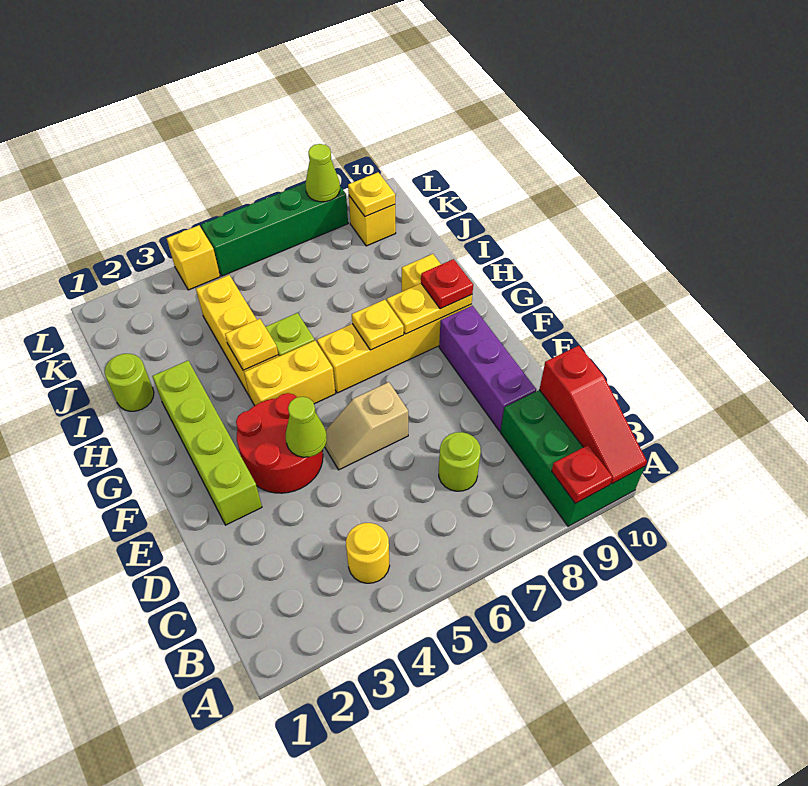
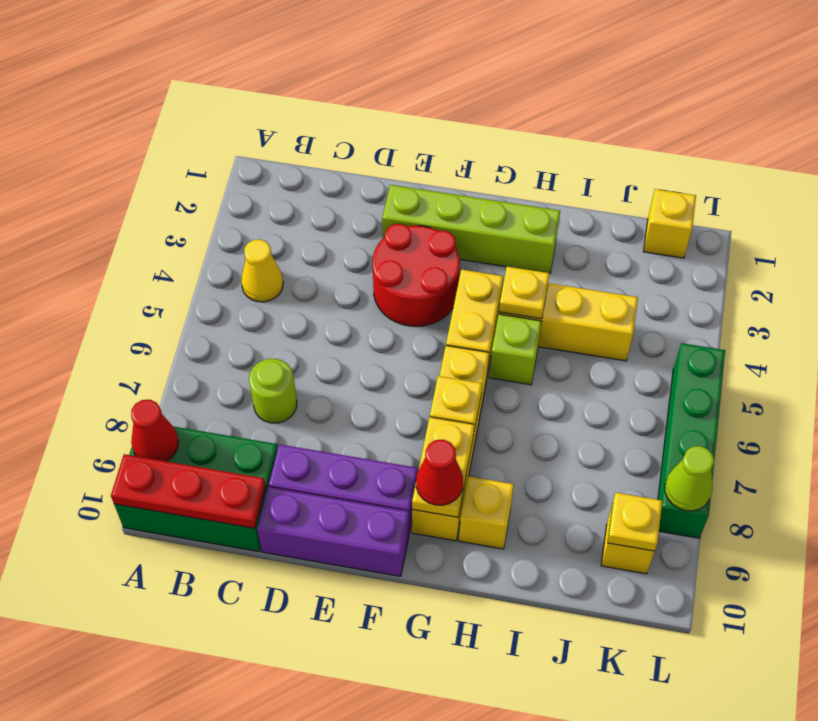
red 1x1 plate [552,445,613,503] -> red 1x1 cone [131,400,179,461]
red 1x3 slope [539,346,647,484] -> red 1x3 plate [111,454,266,528]
yellow 1x1 round brick [346,523,390,583] -> yellow 1x1 cone [241,239,283,302]
none -> purple 1x3 brick [257,487,409,576]
lime 1x1 cone [286,397,327,457] -> none
tan 1x2 slope [325,382,408,470] -> none
red 1x1 plate [421,259,473,309] -> red 1x1 cone [416,440,463,505]
lime 1x1 round brick [105,354,154,411] -> none
yellow 1x1 brick [167,225,220,290] -> yellow 1x1 brick moved to [643,189,696,258]

